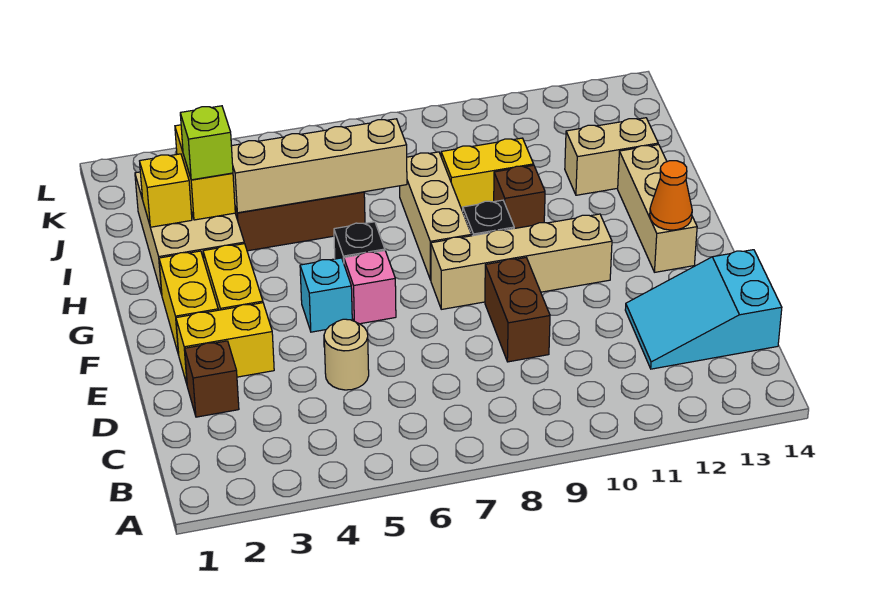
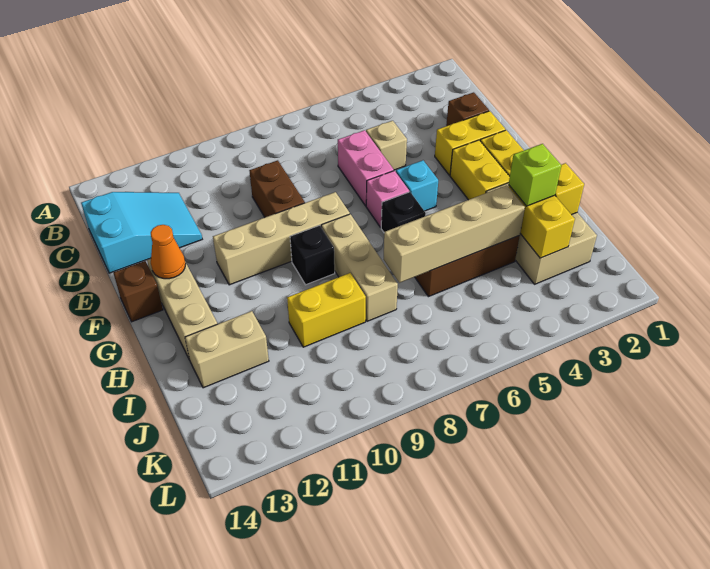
tan 1x1 round brick [324,319,369,390] -> tan 1x1 brick [366,121,407,170]
none -> pink 1x2 brick [338,130,394,206]
brown 1x1 brick [494,165,545,228] -> brown 1x1 brick moved to [114,261,163,322]

